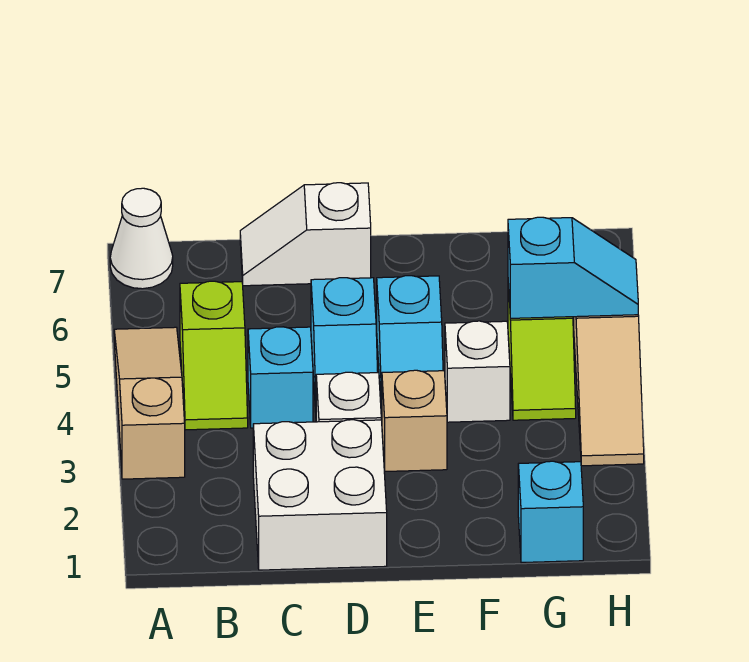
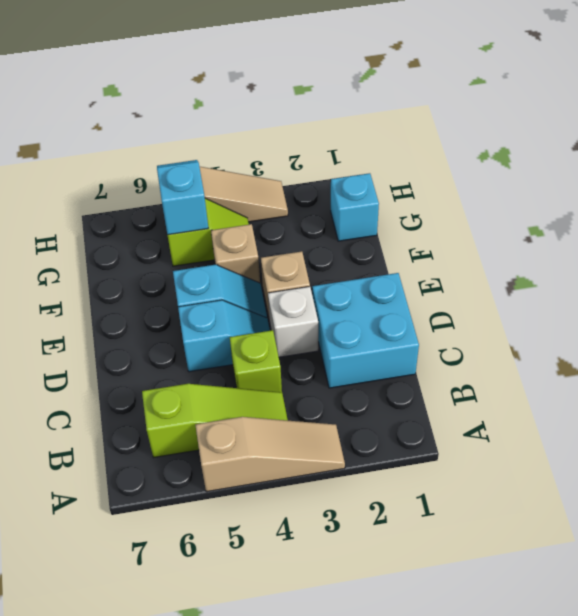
tan 1x3 slope [114,327,185,479] -> tan 1x3 slope turned to [195,417,345,492]
white 1x1 cone [110,188,173,289] -> none
lime 1x2 slope [180,281,248,430] -> lime 1x3 slope [142,384,288,457]
white 2x2 brick [253,420,387,570] -> cyan 2x2 brick [312,273,419,388]
cyan 1x1 brick [248,327,313,428] -> lime 1x1 brick [230,330,282,392]
white 1x2 slope [240,183,371,286] -> none
white 1x1 brick [445,321,510,422] -> tan 1x1 brick [211,224,260,283]

